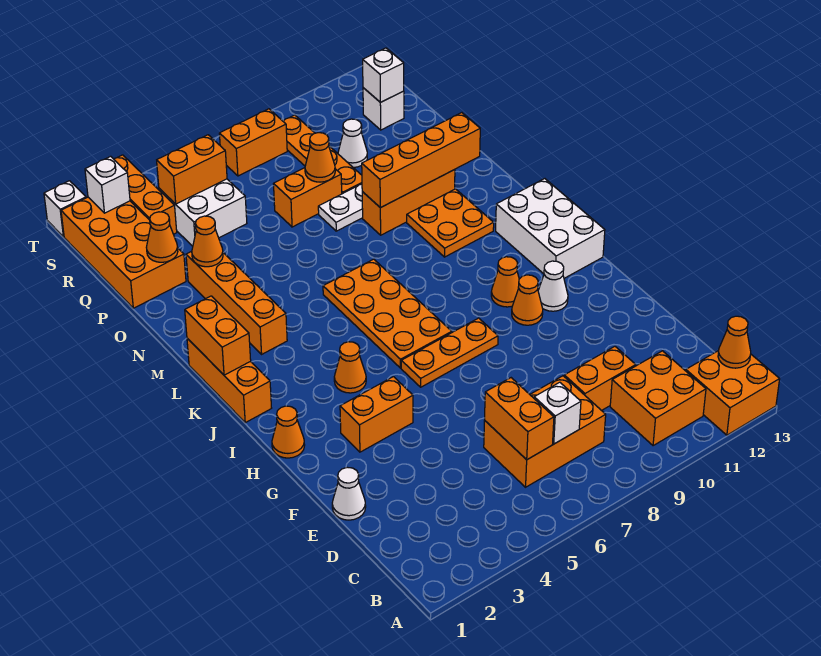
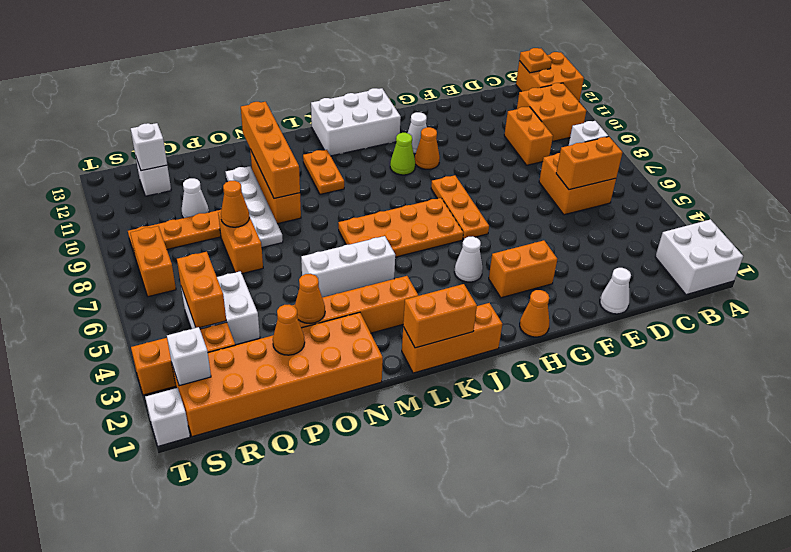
none -> white 2x2 brick [655,219,743,295]
orange 1x1 cone [718,316,751,368] -> orange 1x1 plate [519,48,552,73]
orange 2x3 brick [484,376,606,487] -> orange 2x2 brick [539,153,616,215]
orange 1x2 brick [340,377,413,452] -> orange 1x2 brick turned to [489,240,557,298]
orange 1x1 cone [334,342,366,393] -> white 1x1 cone [454,236,483,282]
orange 1x1 cone [491,257,519,307] -> lime 1x1 cone [390,133,415,175]
none -> white 1x3 brick [301,236,395,298]
orange 2x2 plate [407,189,494,257] -> orange 1x2 plate [303,150,344,194]
orange 2x4 brick [61,197,186,308] -> orange 2x6 brick [172,312,383,437]

